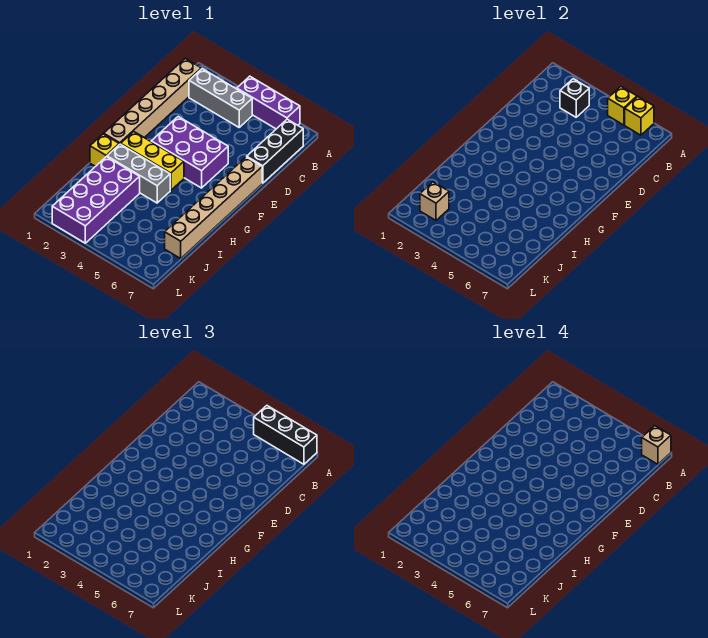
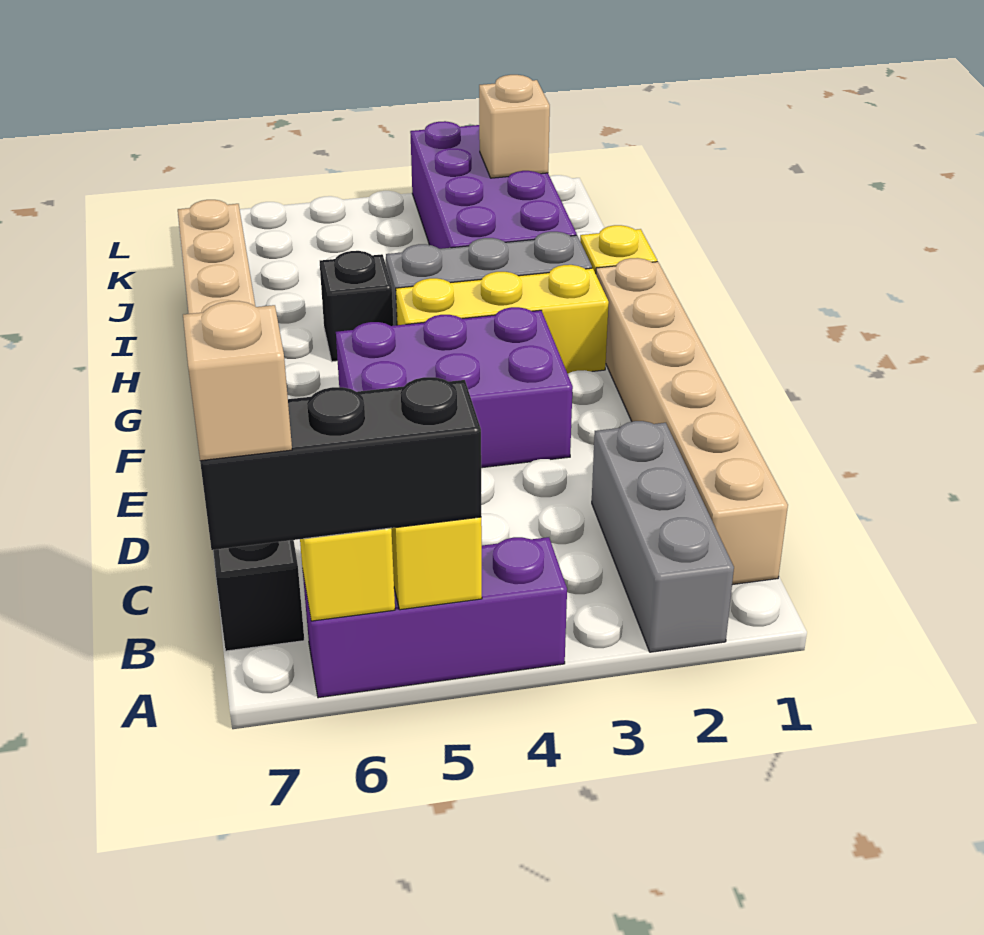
grey 1x3 brick [189,69,252,127] -> grey 1x3 brick turned to [592,421,734,652]
black 1x1 brick [560,79,589,117] -> black 1x1 brick moved to [320,251,394,362]

